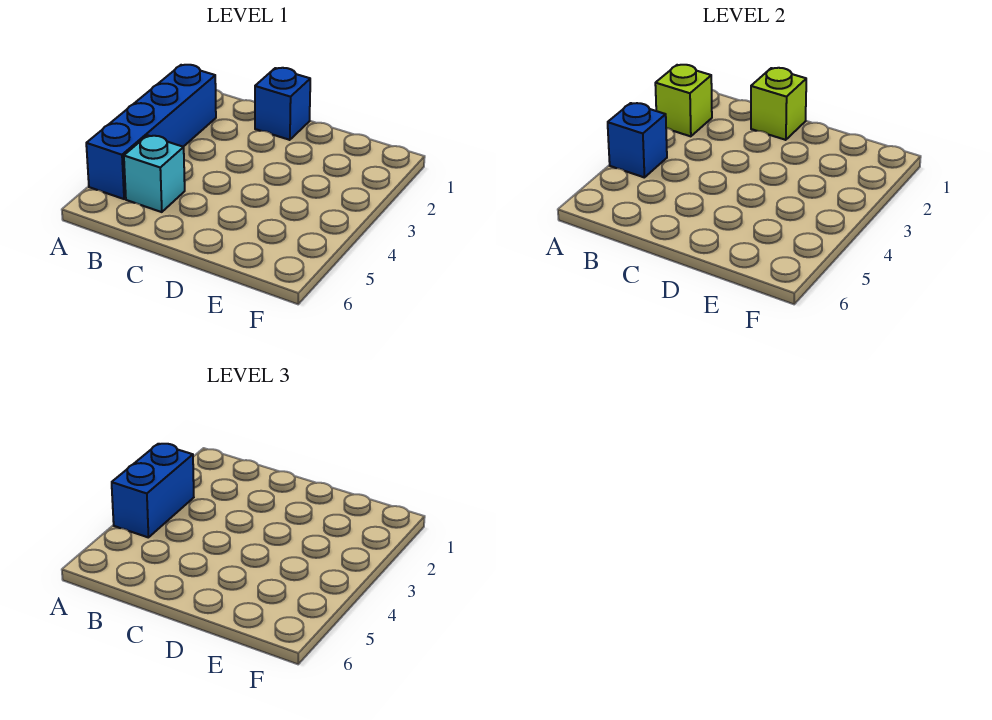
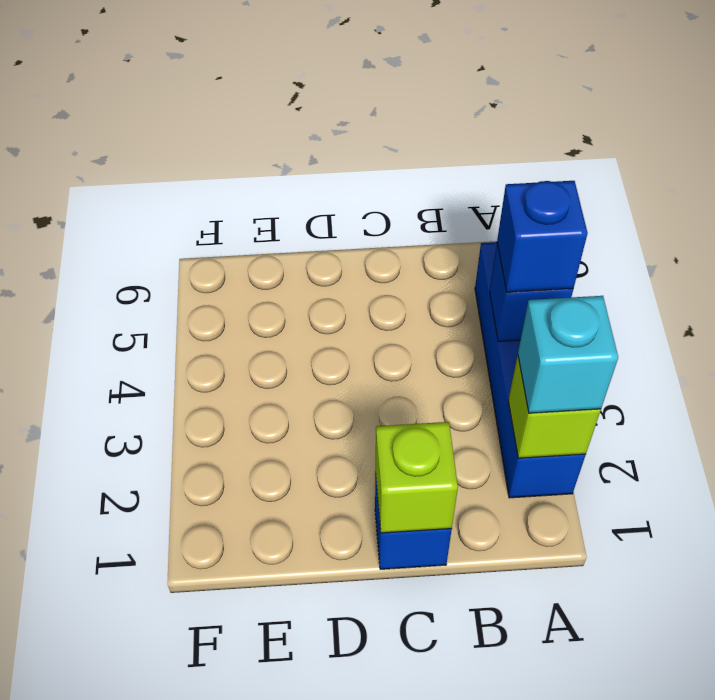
blue 1x2 brick [112,444,194,538] -> blue 1x1 brick [497,181,588,292]
cyan 1x1 brick [124,135,185,212] -> cyan 1x1 brick moved to [518,296,618,413]

